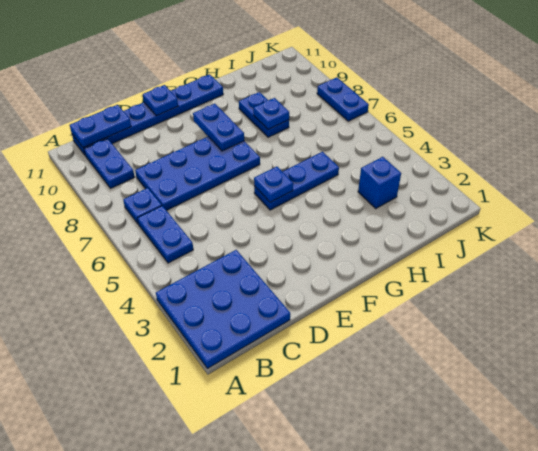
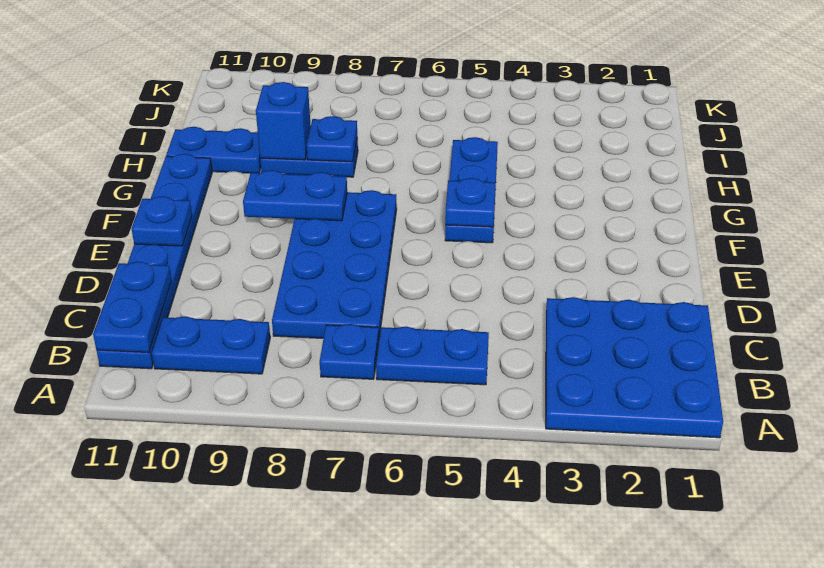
blue 1x1 brick [358,157,401,208] -> blue 1x1 brick moved to [256,82,311,160]
blue 1x2 plate [317,77,369,121] -> blue 1x2 plate moved to [166,127,261,173]

